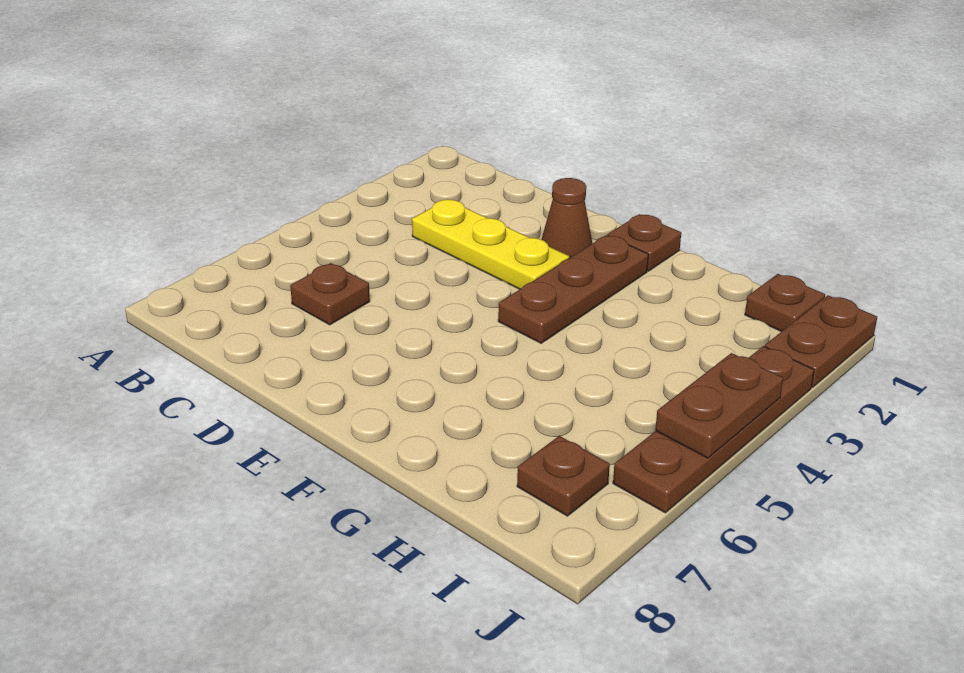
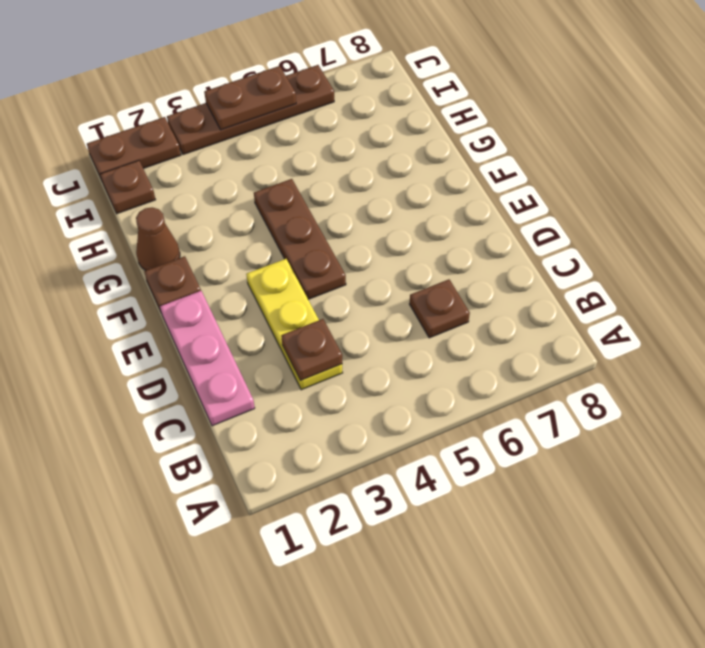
none -> pink 1x3 plate [160,291,255,426]
brown 1x1 cone [541,178,593,258] -> brown 1x1 cone moved to [136,207,180,271]
brown 1x3 plate [498,235,649,343] -> brown 1x3 plate turned to [254,179,346,299]
brown 1x1 plate [517,436,610,516] -> brown 1x1 plate moved to [281,319,342,381]

